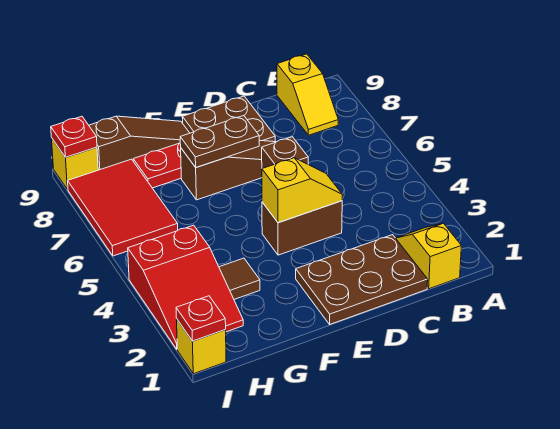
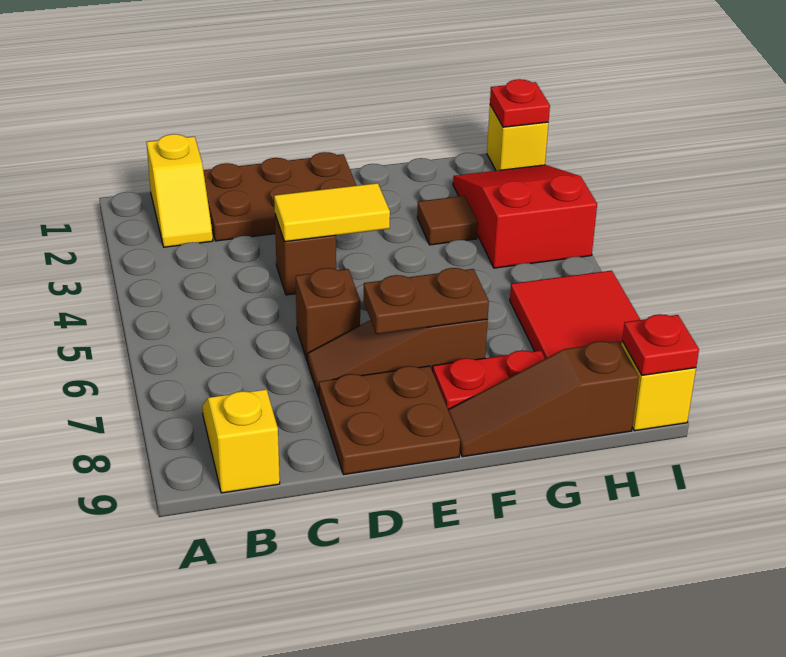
brown 1x2 brick [262,201,342,255] -> brown 1x1 brick [275,215,336,295]
yellow 1x2 slope [262,158,342,223] -> yellow 1x2 tile [274,183,390,242]

